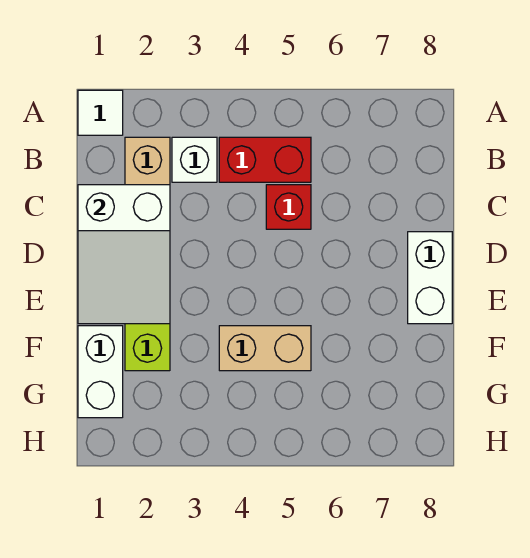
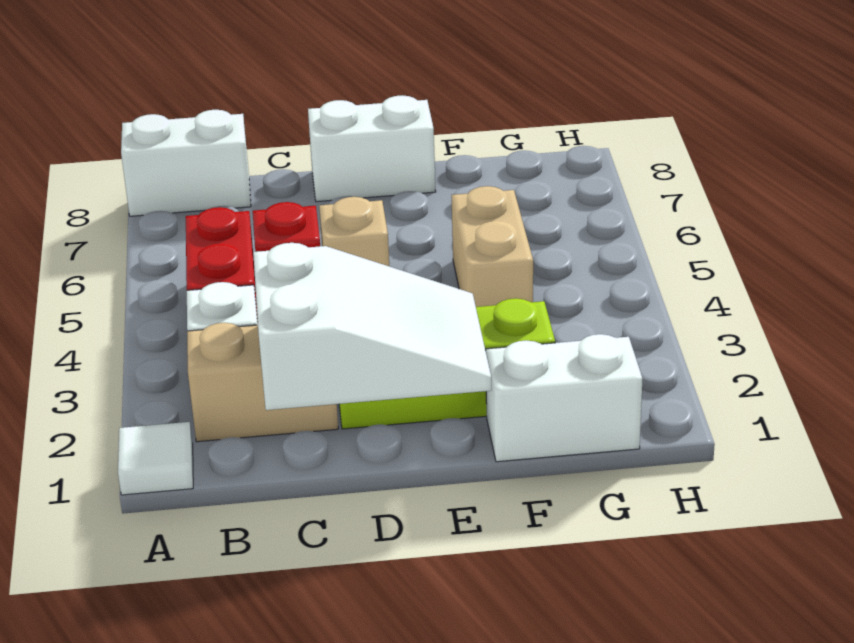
none -> white 1x2 brick [121,110,251,216]
none -> tan 1x1 brick [319,197,389,266]

